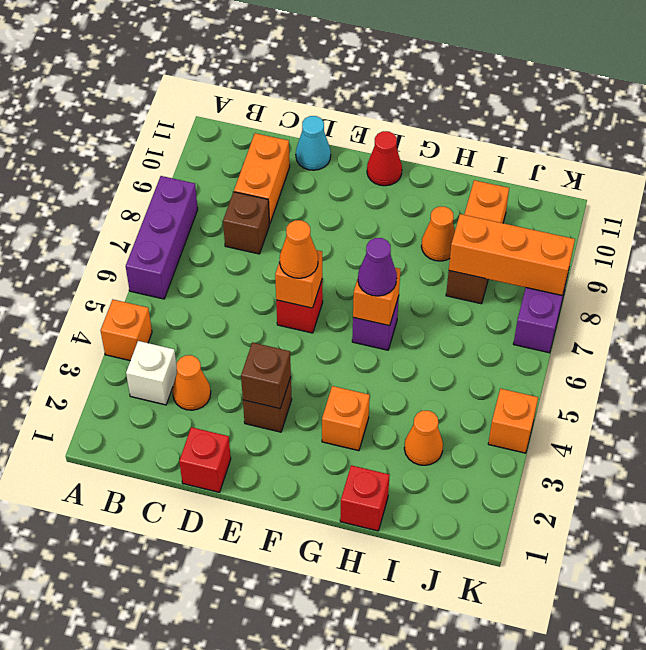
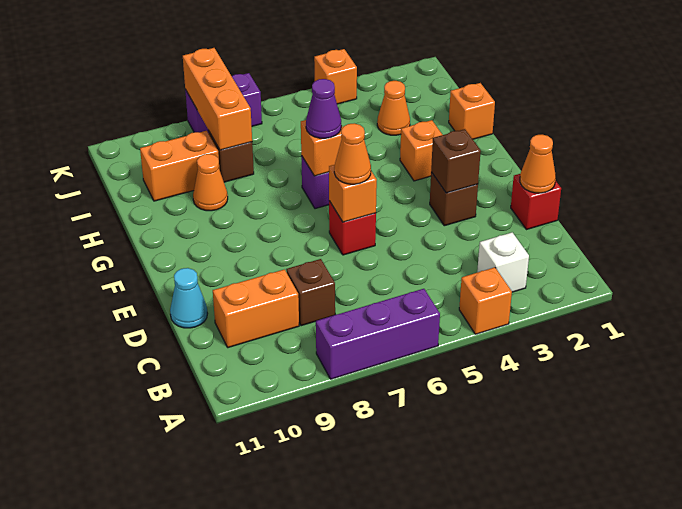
orange 1x1 cone [172,355,211,410] -> orange 1x1 cone moved to [520,135,556,193]
red 1x1 cone [367,131,402,186] -> none
red 1x1 brick [340,465,389,531] -> orange 1x1 brick [449,83,495,139]

